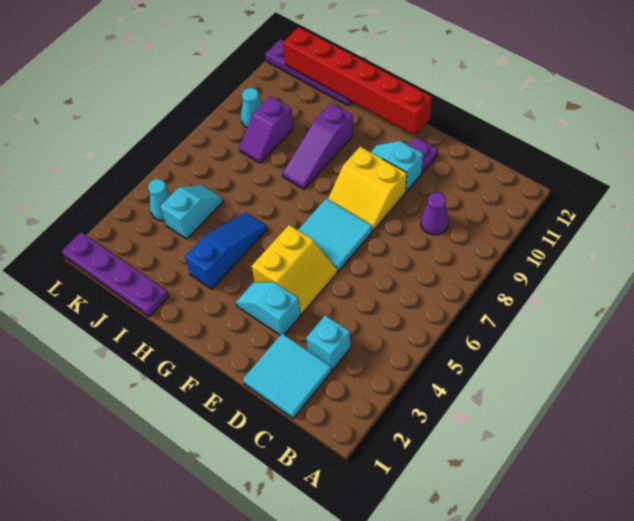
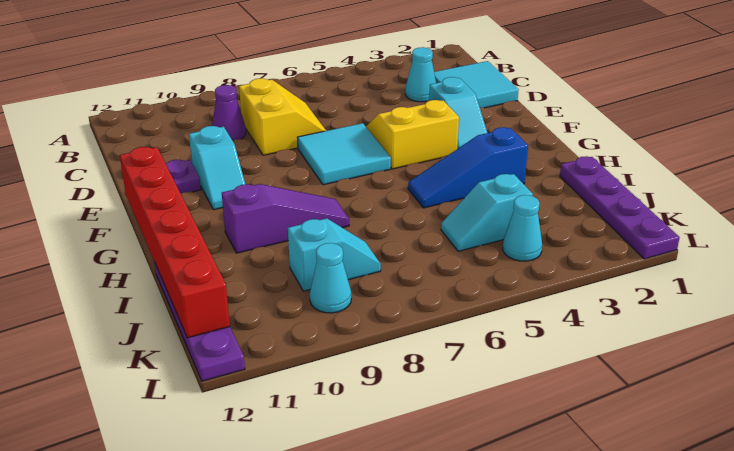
cyan 1x1 brick [307,315,350,370] -> cyan 1x1 cone [405,47,436,102]
yellow 2x2 slope [328,147,407,231] -> yellow 2x2 slope moved to [239,78,326,155]
purple 1x2 slope [239,96,293,163] -> cyan 1x2 slope [288,218,381,291]

